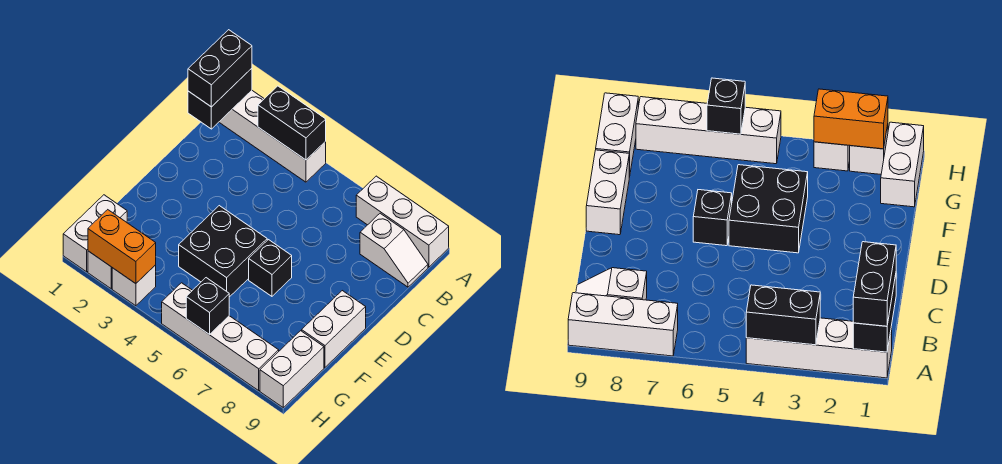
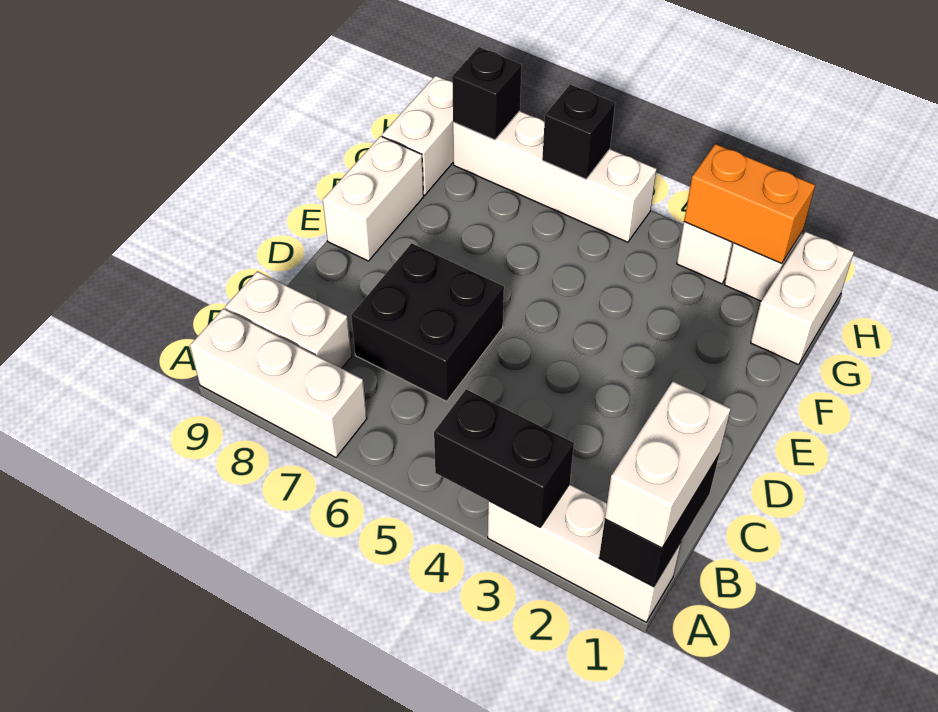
white 1x4 brick [219,91,326,182] -> white 1x3 brick [488,484,681,622]
black 1x2 brick [188,30,252,107] -> white 1x2 brick [605,381,731,548]
white 1x2 slope [360,213,428,287] -> white 1x2 brick [225,271,352,368]
black 2x2 brick [179,206,267,297] -> black 2x2 brick moved to [351,243,504,401]
black 1x1 brick [249,240,292,296] -> black 1x1 brick moved to [452,47,522,140]

